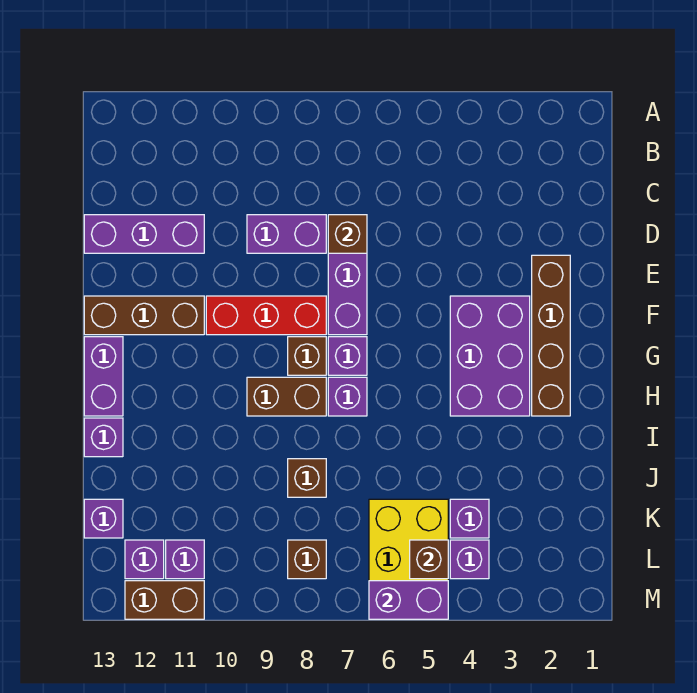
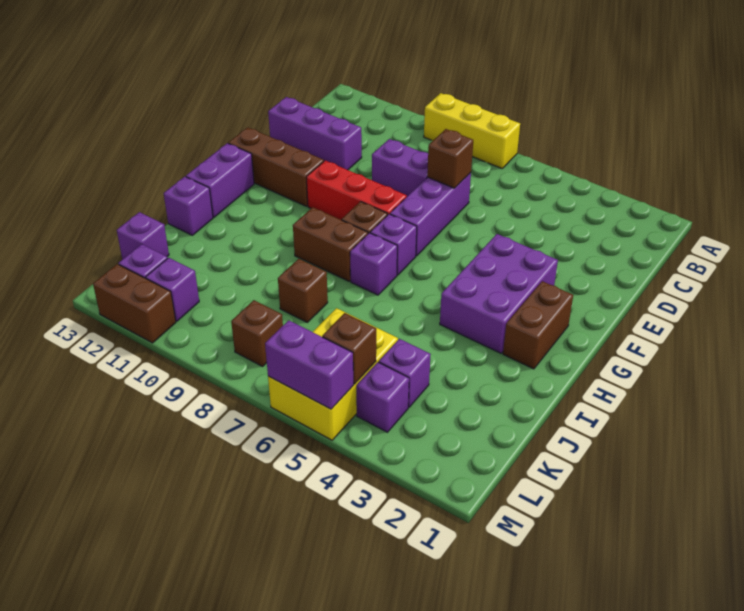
none -> yellow 1x3 brick [424,93,520,168]
brown 1x4 brick [532,255,570,416] -> brown 1x2 brick [503,281,573,369]

